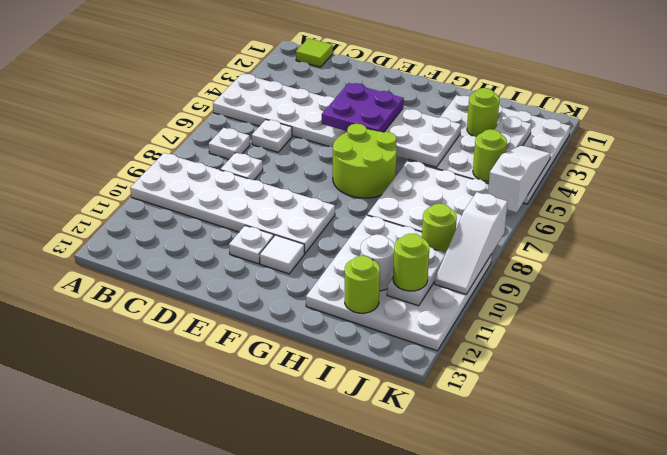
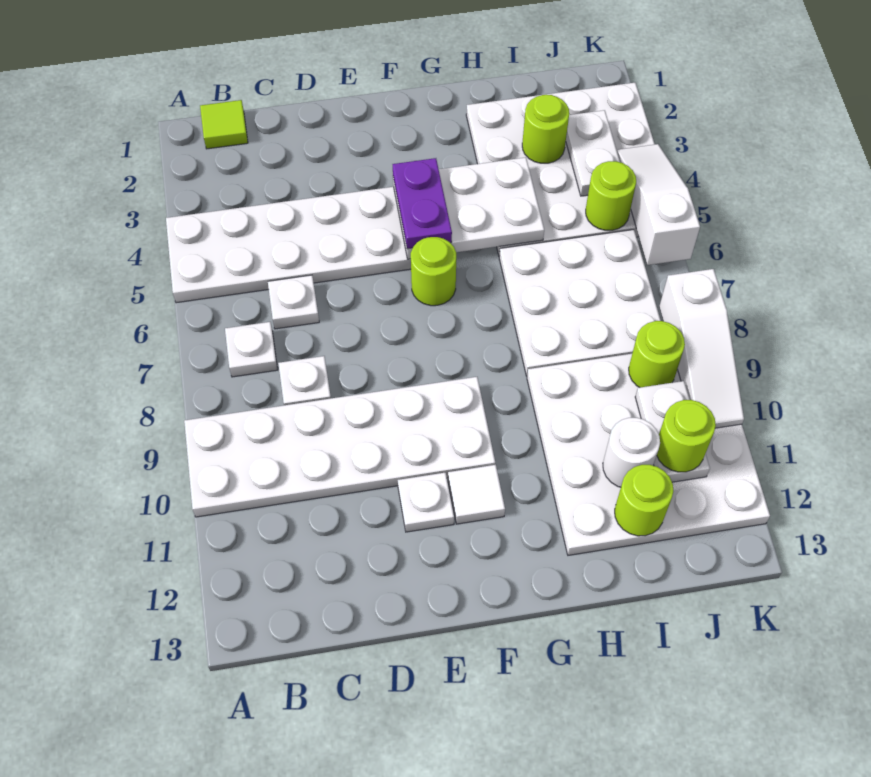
purple 2x2 plate [322,83,404,132] -> purple 1x2 plate [393,158,452,249]
lime 2x2 round brick [333,124,397,198] -> lime 1x1 round brick [411,237,456,306]

